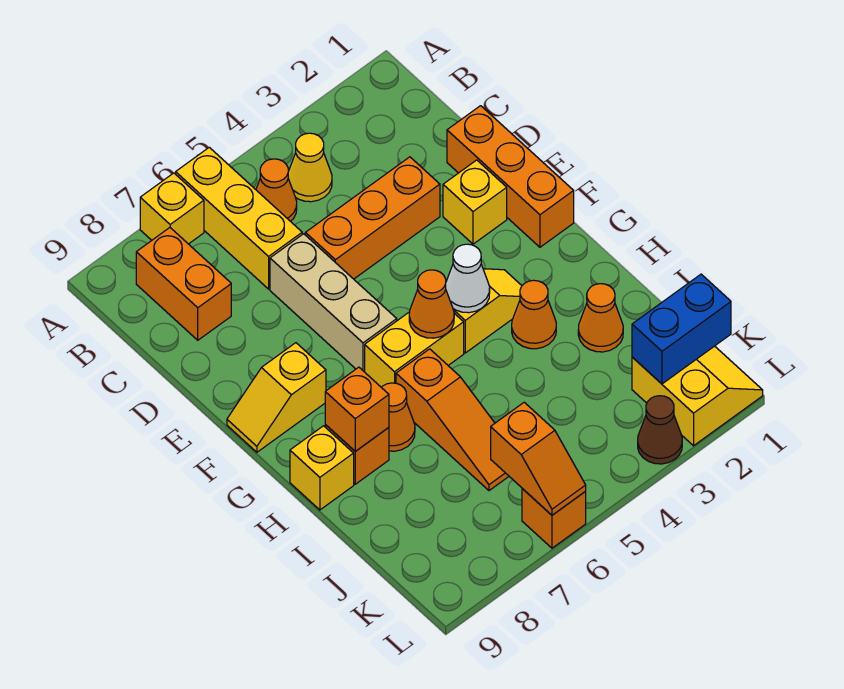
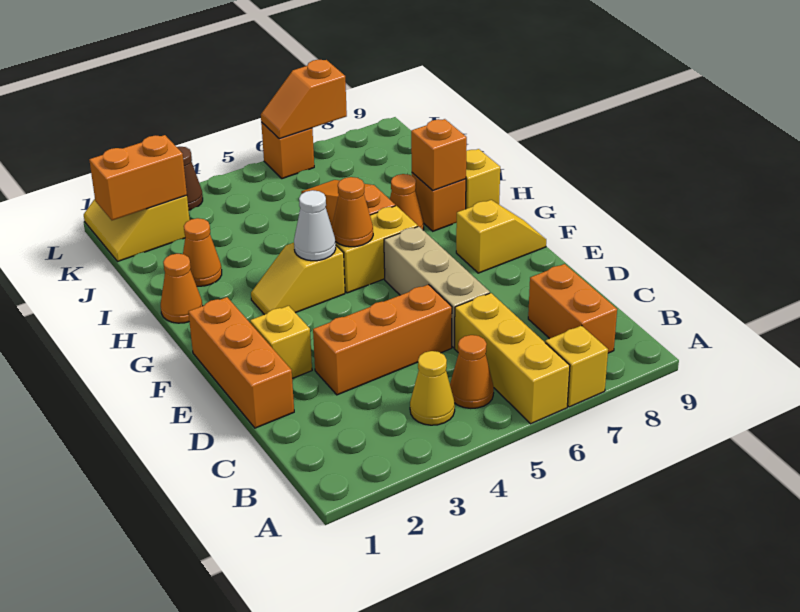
orange 1x1 cone [512,280,556,349] -> orange 1x1 cone moved to [161,254,202,323]
blue 1x2 brick [632,274,731,384] -> orange 1x2 brick [89,135,187,220]
orange 1x2 slope [491,402,586,515] -> orange 1x2 slope turned to [261,60,347,139]

